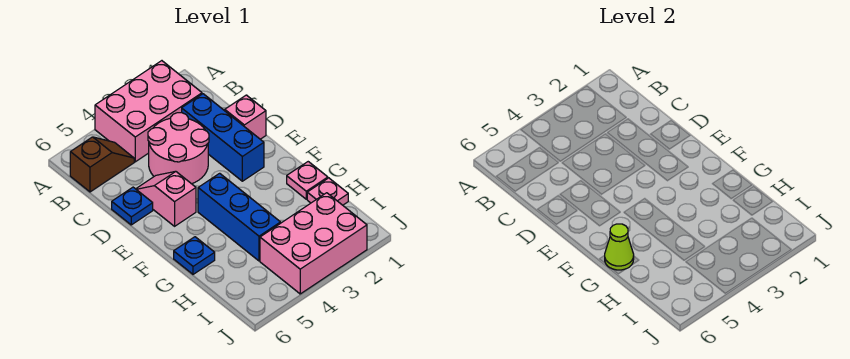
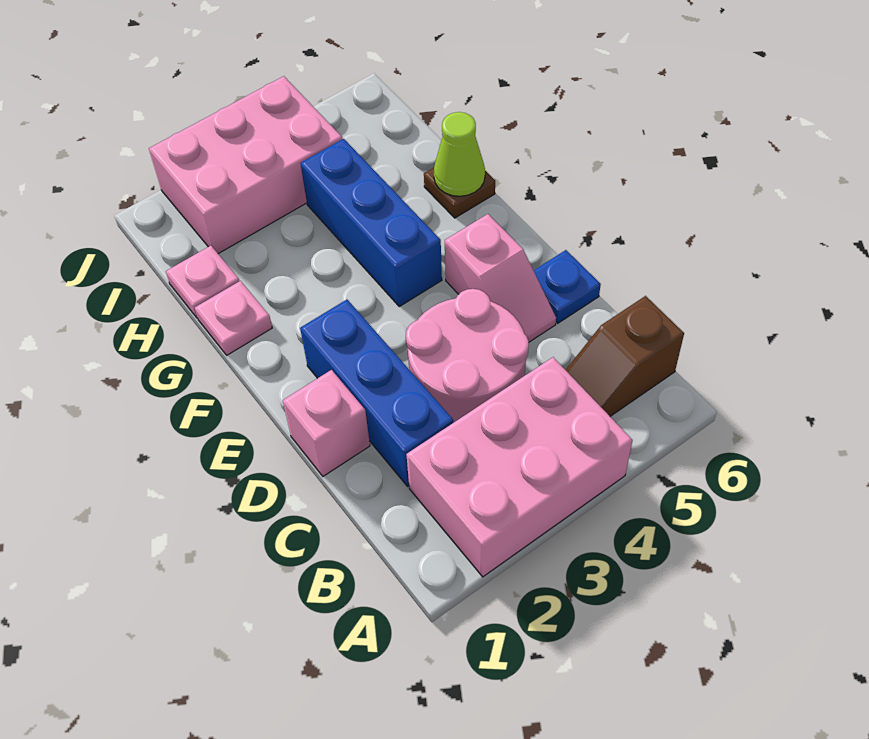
blue 1x1 plate [174,237,215,274] -> brown 1x1 plate [424,168,495,218]

